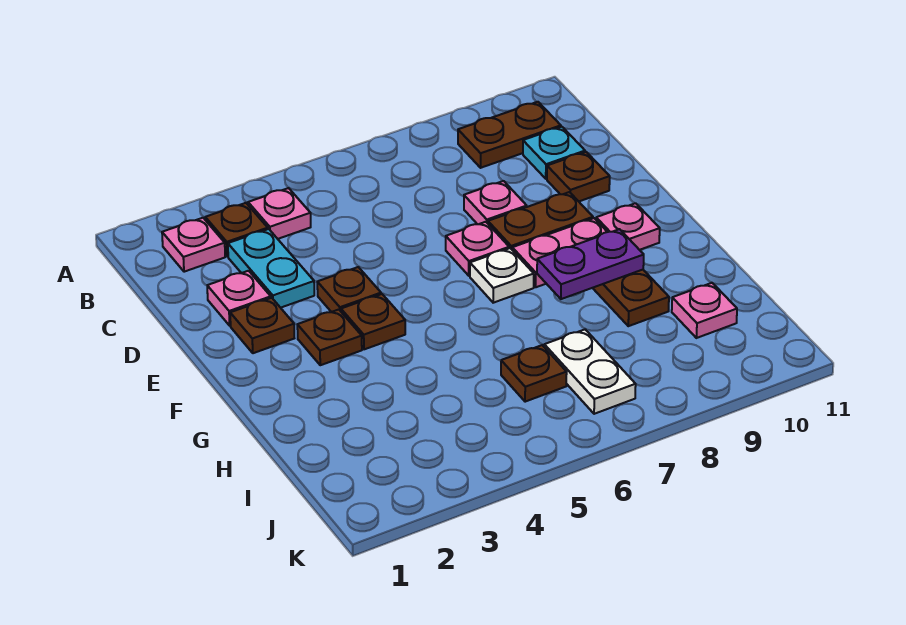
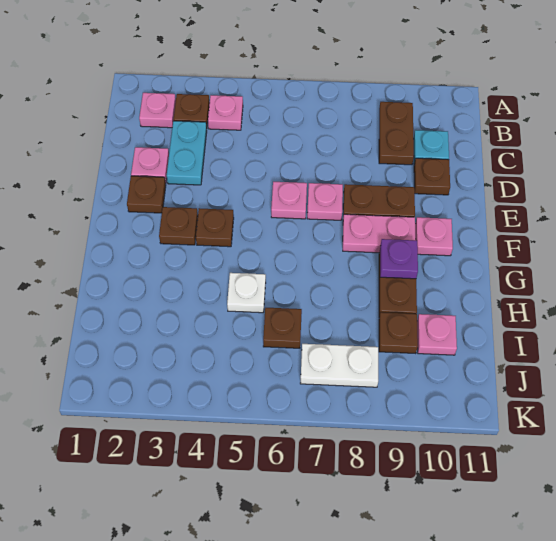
brown 1x2 plate [458,102,561,168] -> brown 1x2 plate turned to [379,102,414,165]
pink 1x1 plate [464,181,527,224] -> pink 1x1 plate moved to [271,182,307,219]
brown 1x1 plate [317,267,381,312] -> brown 1x1 plate moved to [379,312,418,354]
white 1x1 plate [470,248,534,303] -> white 1x1 plate moved to [227,273,266,313]
purple 1x2 plate [537,229,644,299] -> purple 1x1 plate [380,239,418,279]
white 1x2 plate [544,329,636,414] -> white 1x2 plate turned to [300,344,378,387]

